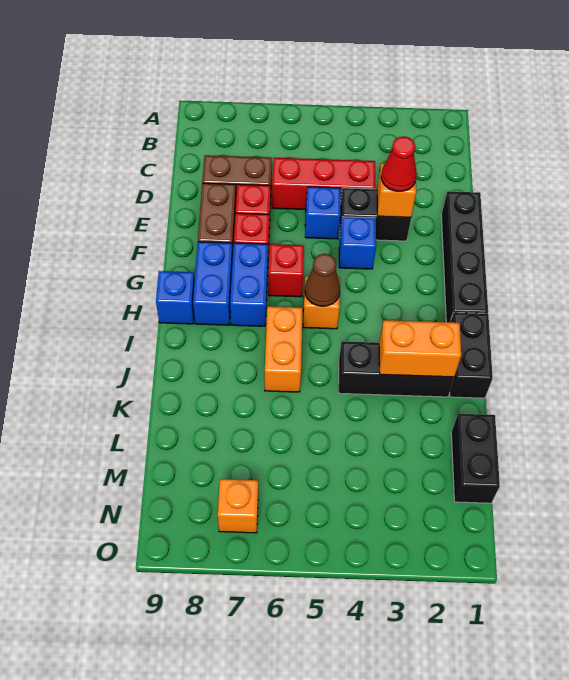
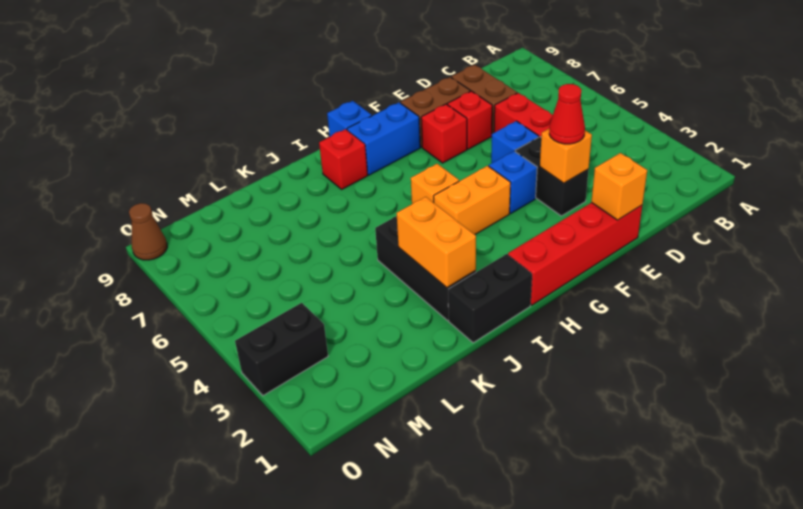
black 1x4 brick [441,191,488,322] -> red 1x4 brick [508,203,642,305]
red 1x1 brick [268,244,304,297] -> red 1x1 brick moved to [319,129,368,189]
blue 1x2 brick [230,243,268,326] -> none
brown 1x1 cone [305,254,340,306] -> brown 1x1 cone moved to [129,203,167,260]
orange 1x2 brick [265,306,303,392] -> orange 1x2 brick moved to [434,166,511,235]
black 1x2 brick [451,414,500,503] -> black 1x2 brick moved to [235,303,328,395]
orange 1x1 brick [218,479,258,533] -> orange 1x1 brick moved to [591,153,647,220]

